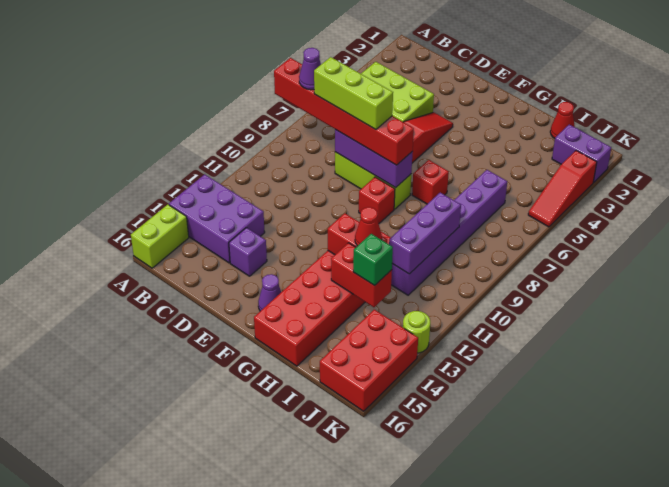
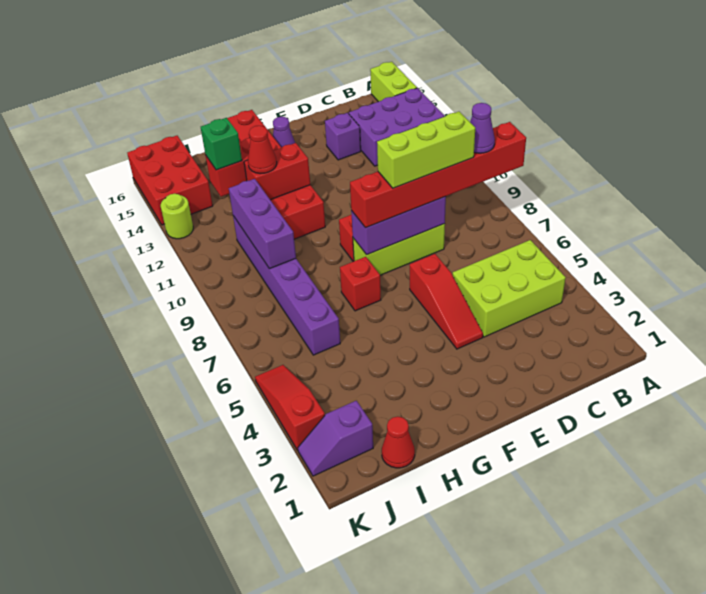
purple 1x2 brick [552,124,611,182] -> purple 1x2 slope [298,401,373,476]

